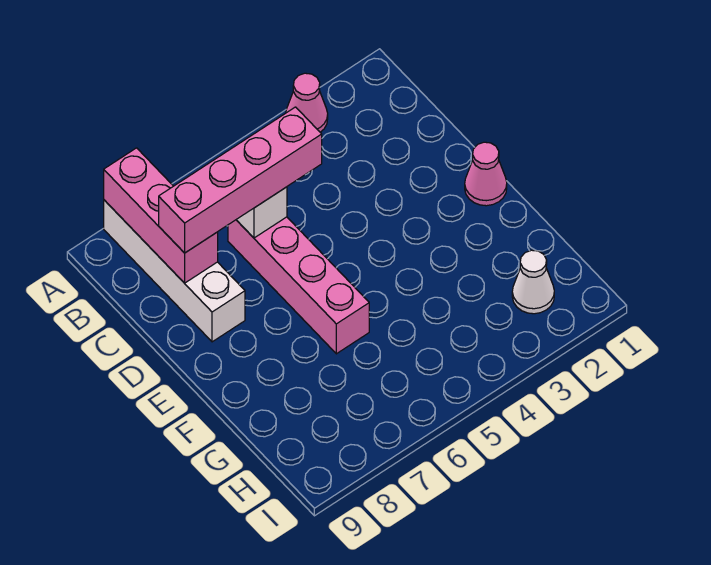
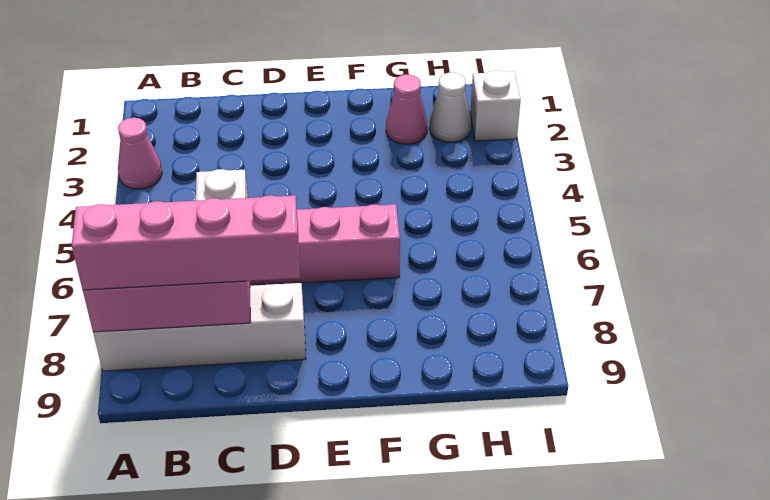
pink 1x4 brick [159,107,322,253] -> pink 1x4 brick turned to [72,195,300,290]
pink 1x1 cone [465,142,507,206] -> pink 1x1 cone moved to [386,75,427,144]
none -> white 1x1 brick [470,70,521,141]

